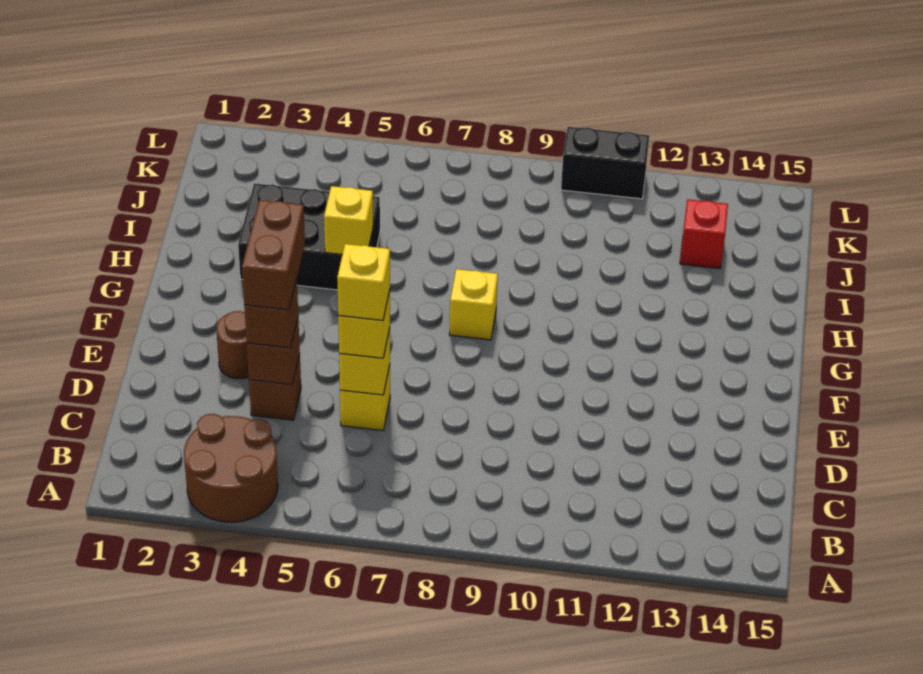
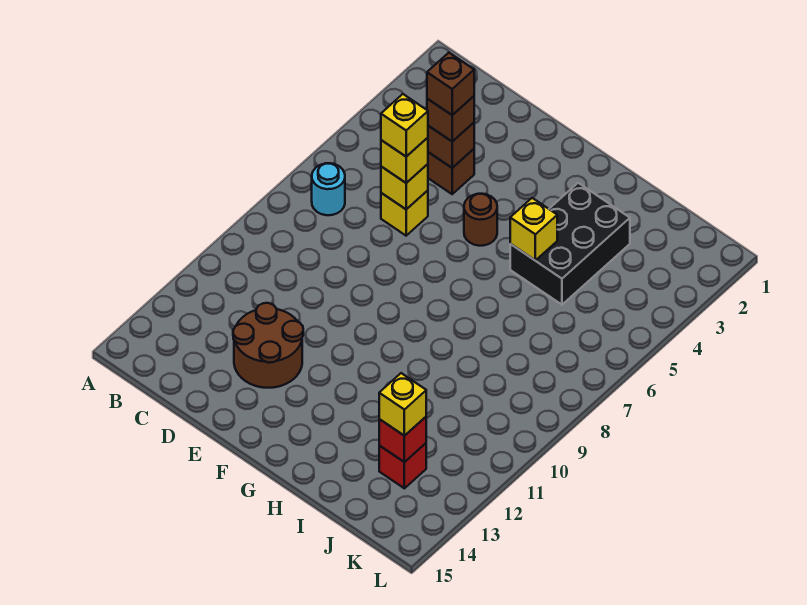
brown 2x2 round brick [184,414,278,522] -> brown 2x2 round brick moved to [233,303,303,388]
none -> cyan 1x1 round brick [312,163,345,215]
brown 1x2 brick [242,200,305,310] -> brown 1x1 brick [427,53,474,115]
brown 1x1 round brick [216,311,249,379] -> brown 1x1 round brick moved to [464,194,497,246]
yellow 1x1 brick [449,269,498,340] -> yellow 1x1 brick moved to [379,373,426,436]
none -> red 1x1 brick [379,417,426,462]
black 1x2 brick [561,127,649,199] -> none

